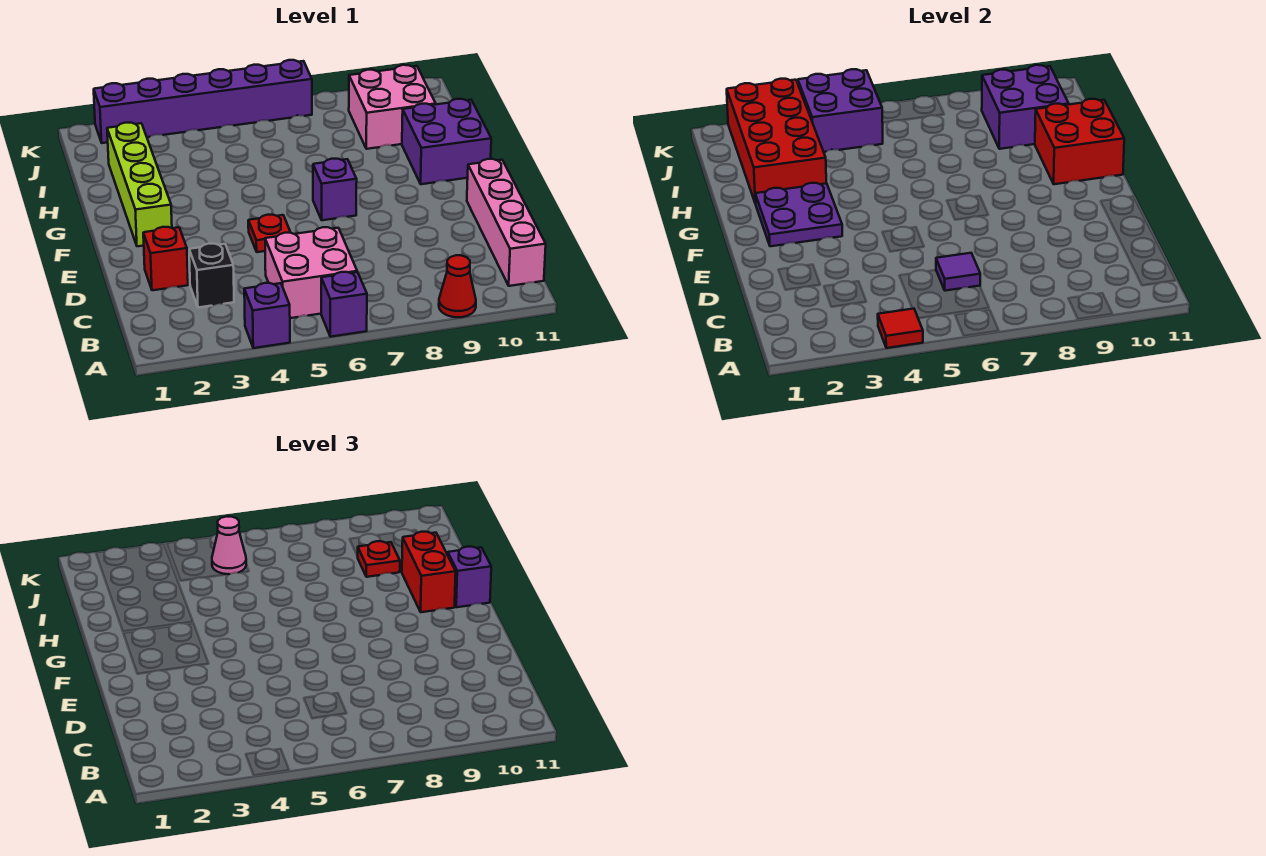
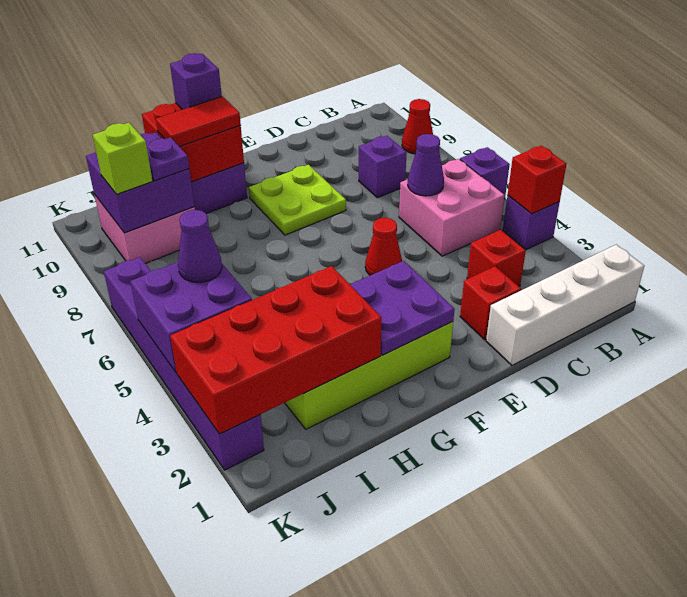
none -> white 1x4 brick [486,245,644,365]
red 1x1 tile [878,309,923,348] -> red 1x1 brick [508,146,566,214]
pink 1x4 brick [467,159,546,286] -> none
black 1x1 brick [189,244,234,308] -> red 1x1 brick [467,230,526,286]
purple 1x1 tile [936,253,980,291] -> purple 1x1 cone [408,134,444,196]
red 1x1 plate [248,215,291,252] -> red 1x1 cone [365,218,402,275]
none -> lime 2x2 plate [249,165,346,235]
purple 1x1 brick [313,159,357,220] -> purple 1x1 brick moved to [359,136,407,198]
red 1x2 brick [402,532,456,612] -> red 1x2 tile [156,96,241,147]
red 1x1 plate [358,541,400,577] -> purple 1x1 plate [147,137,189,181]
pink 1x1 cone [212,516,246,574] -> purple 1x1 cone [178,210,222,282]
none -> lime 1x1 brick [93,123,152,194]

